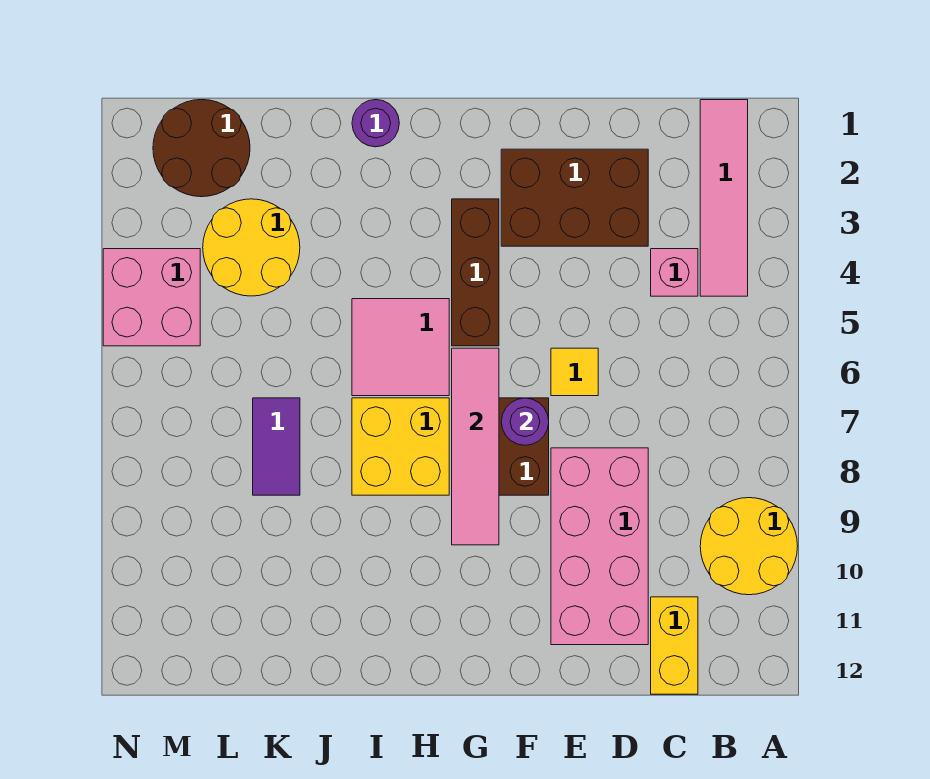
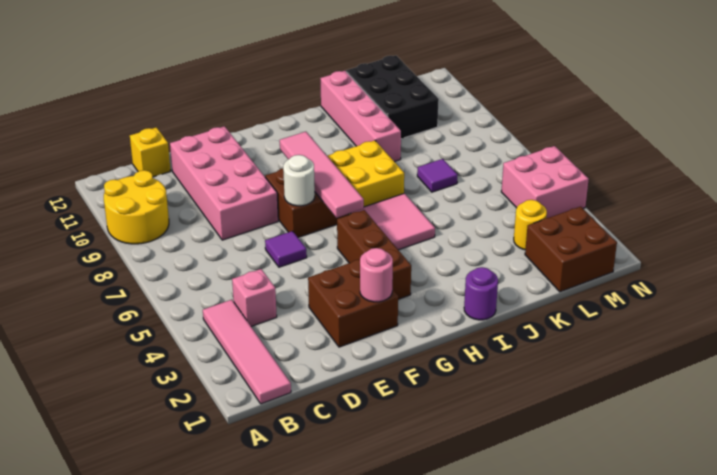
yellow 1x2 brick [651,597,698,694] -> yellow 1x1 brick [130,127,171,177]
brown 2x3 brick [501,149,648,246] -> brown 2x2 brick [308,259,398,347]
yellow 1x1 tile [551,348,598,396] -> purple 1x1 tile [265,231,307,267]
none -> pink 1x1 round brick [360,248,393,302]
purple 1x1 round brick [501,398,549,445] -> white 1x1 round brick [283,155,315,206]
none -> pink 1x4 brick [320,71,401,162]
yellow 2x2 round brick [203,199,300,296] -> yellow 1x1 round brick [514,200,547,250]
purple 1x2 tile [253,398,300,495] -> purple 1x1 tile [417,159,458,192]
none -> black 2x3 brick [346,55,439,139]
brown 2x2 round brick [153,100,250,197] -> brown 2x2 brick [525,207,617,292]

